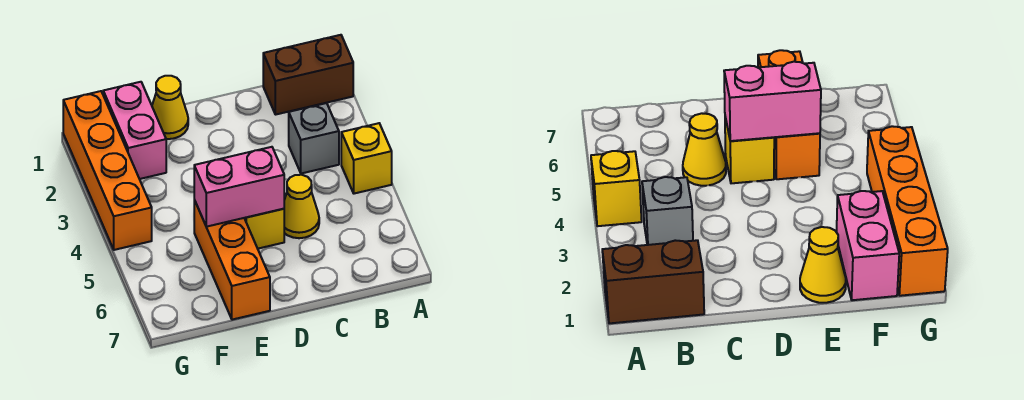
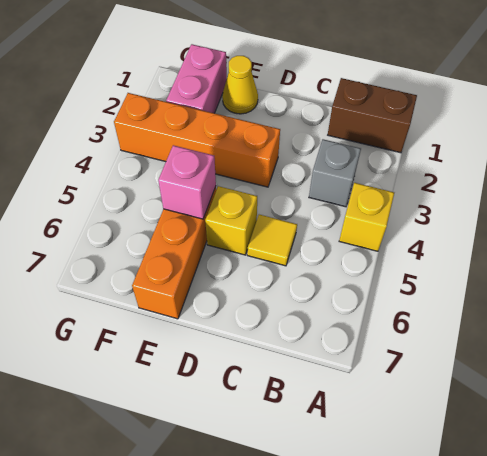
yellow 1x1 cone [284,175,319,238] -> yellow 1x1 tile [247,215,297,266]
pink 1x2 brick [194,147,284,227] -> pink 1x1 brick [158,145,216,219]
orange 1x4 brick [63,91,152,250] -> orange 1x4 brick turned to [114,93,280,187]

